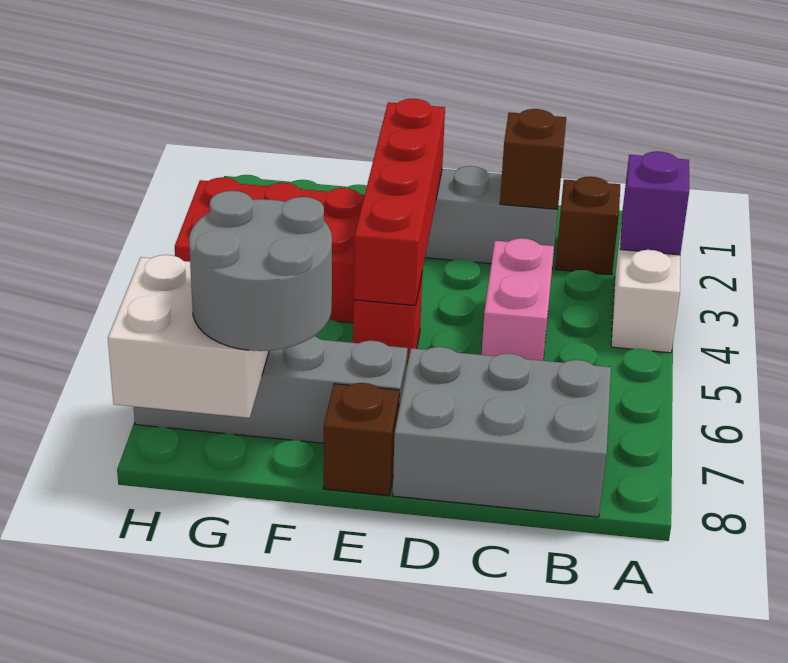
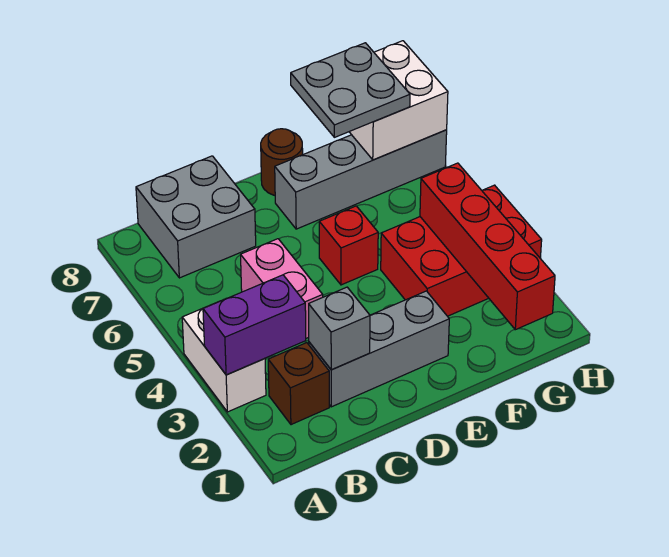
purple 1x1 brick [620,151,689,255] -> purple 1x2 brick [203,275,306,375]
grey 2x3 brick [393,347,611,517] -> grey 2x2 brick [136,156,256,278]
brown 1x1 brick [500,109,566,209] -> grey 1x1 brick [309,287,370,370]
red 1x4 brick [354,99,445,306] -> red 1x4 brick moved to [420,163,555,330]
brown 1x1 brick [324,383,399,496] -> brown 1x1 round brick [261,129,303,195]
grey 2x2 round brick [189,191,332,351] -> grey 2x2 plate [291,43,410,137]

